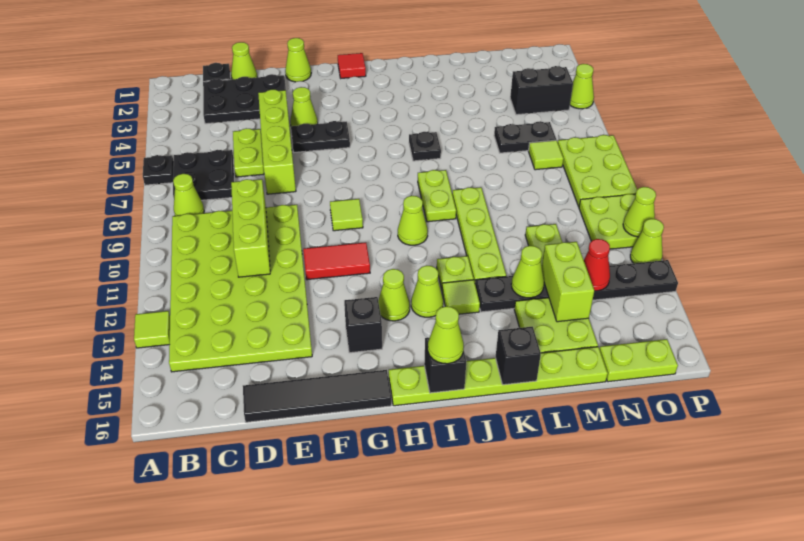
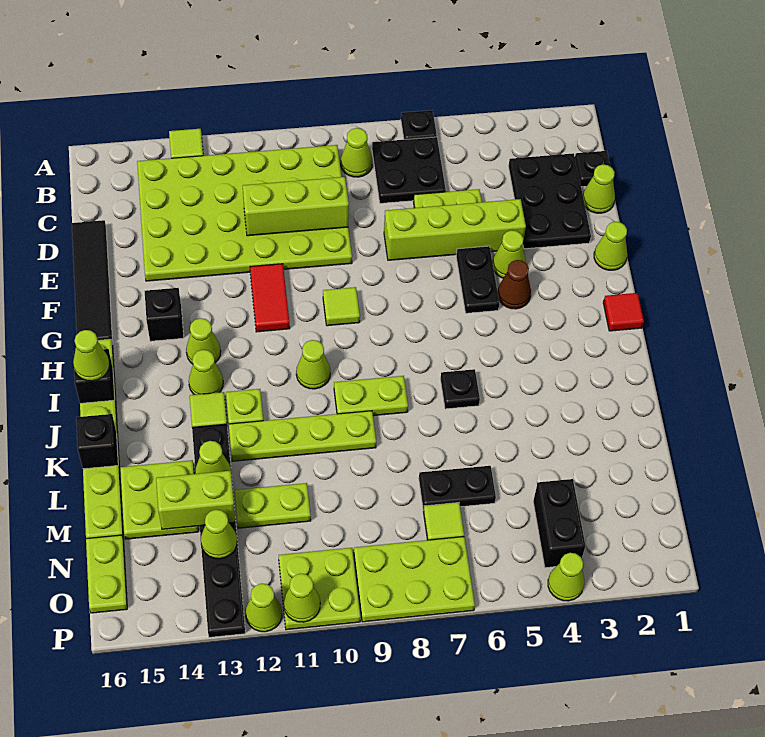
none -> brown 1x1 cone [498,260,531,309]
black 1x2 plate [494,122,556,153] -> black 1x2 plate turned to [419,466,496,510]
red 1x1 cone [584,239,610,291] -> lime 1x1 cone [201,510,237,559]

